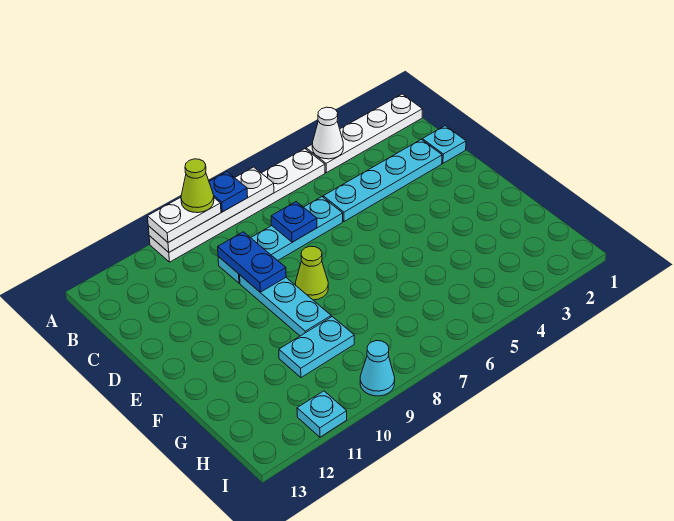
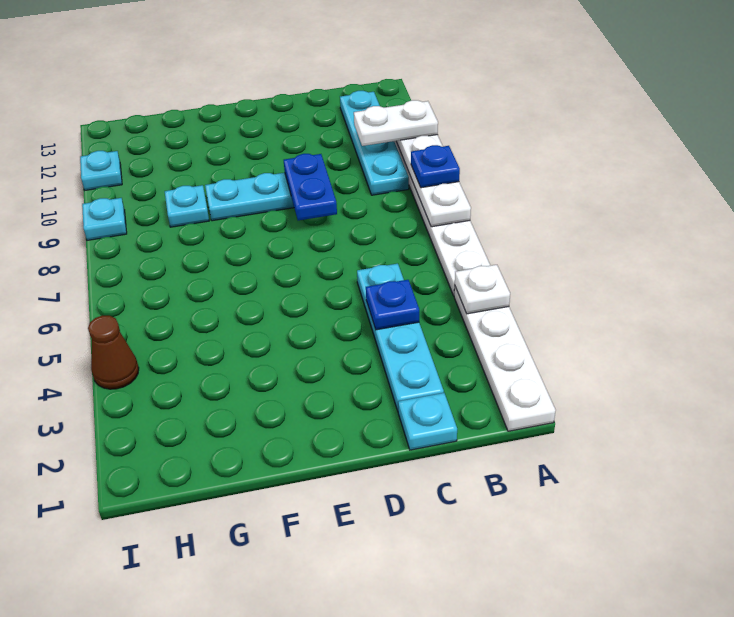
white 1x1 cone [312,107,343,159] -> white 1x1 plate [455,265,510,314]
white 1x2 plate [148,197,221,243] -> white 1x2 plate turned to [354,100,438,146]
lime 1x1 cone [181,159,214,213] -> none
cyan 1x4 plate [218,197,343,283] -> cyan 1x4 plate moved to [340,91,409,195]
blue 1x1 plate [271,202,317,242] -> blue 1x1 plate moved to [366,280,419,330]
blue 1x2 plate [218,232,286,292] -> blue 1x2 plate turned to [284,154,337,220]
lime 1x1 cone [295,246,328,300] -> none
cyan 1x2 plate [279,317,354,378] -> cyan 1x1 plate [165,185,209,227]
none -> brown 1x1 cone [88,316,139,389]
cyan 1x1 cone [360,341,395,396] -> cyan 1x1 plate [82,198,127,240]

